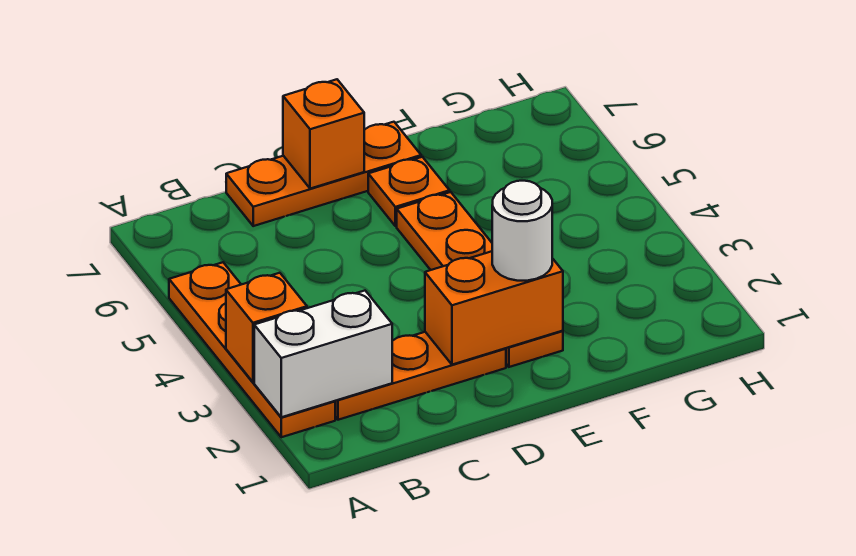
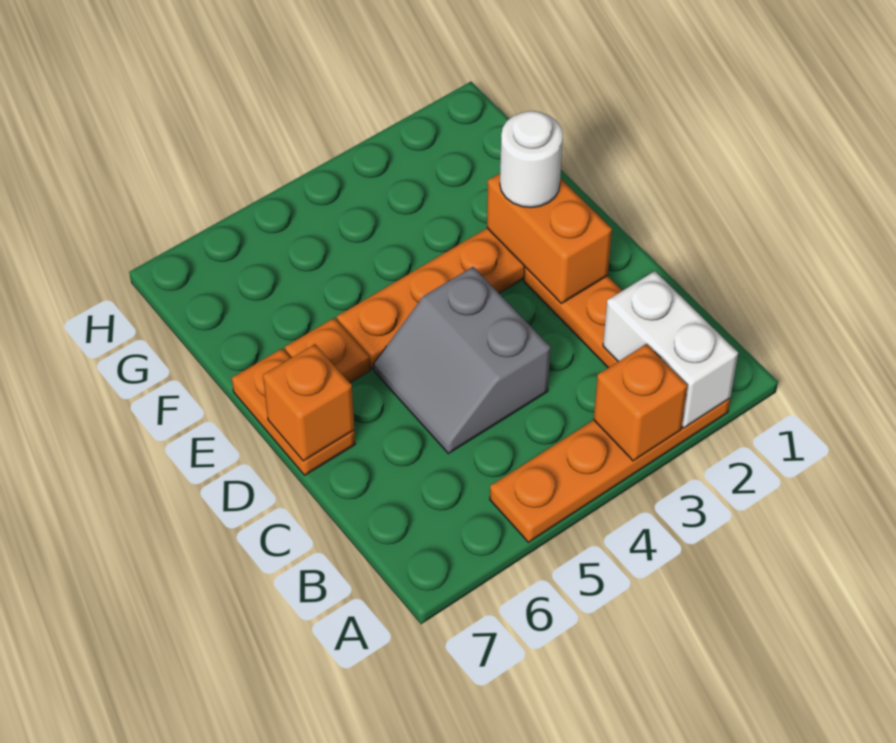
none -> grey 2x2 slope [374,267,550,454]
orange 1x3 plate [226,122,421,226] -> orange 1x2 plate [232,349,355,475]

